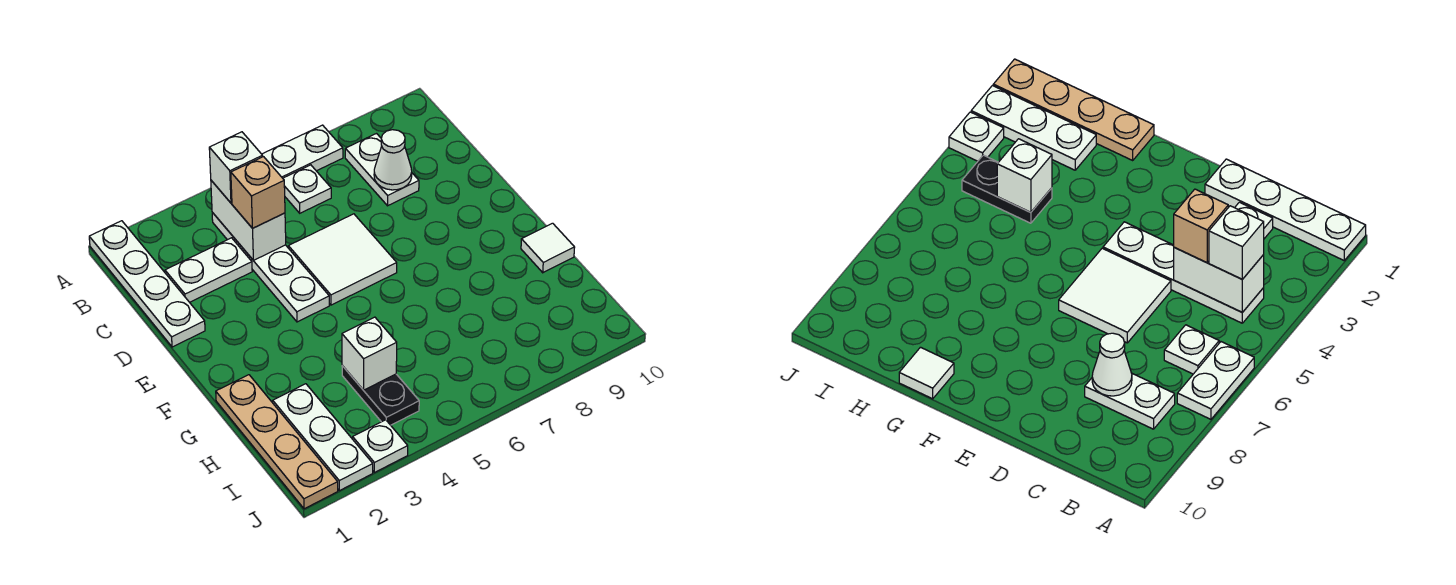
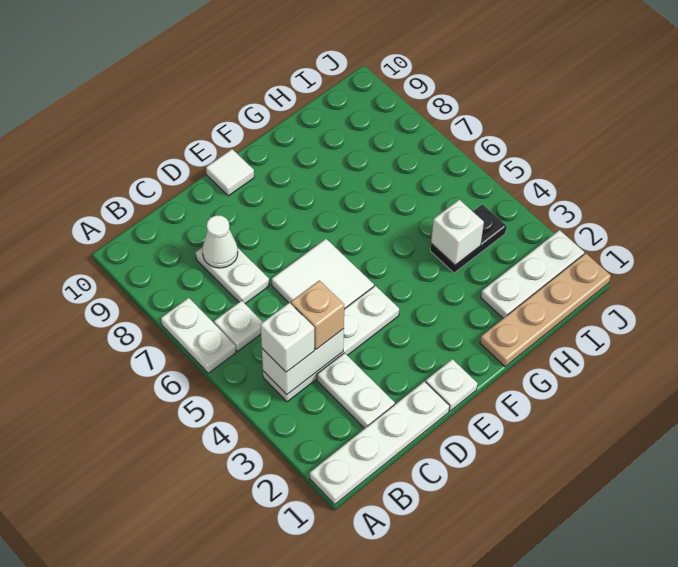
white 1x2 plate [345,134,419,206] -> white 1x2 plate turned to [196,247,269,304]
white 1x1 tile [521,223,575,273] -> white 1x1 tile moved to [206,149,254,196]
white 1x1 plate [353,420,408,473] -> white 1x1 plate moved to [426,359,478,411]

